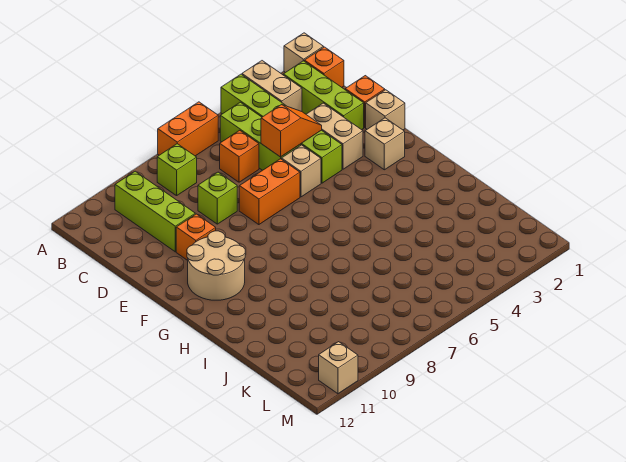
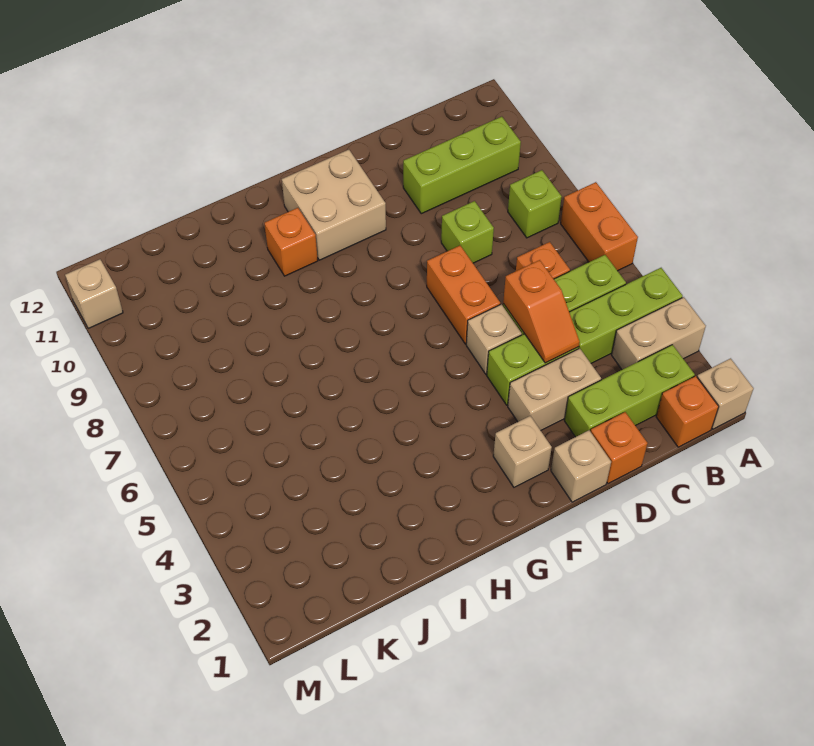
orange 1x1 brick [176,214,216,260] -> orange 1x1 brick moved to [264,208,318,276]
tan 2x2 round brick [187,231,245,300] -> tan 2x2 brick [282,150,386,260]

